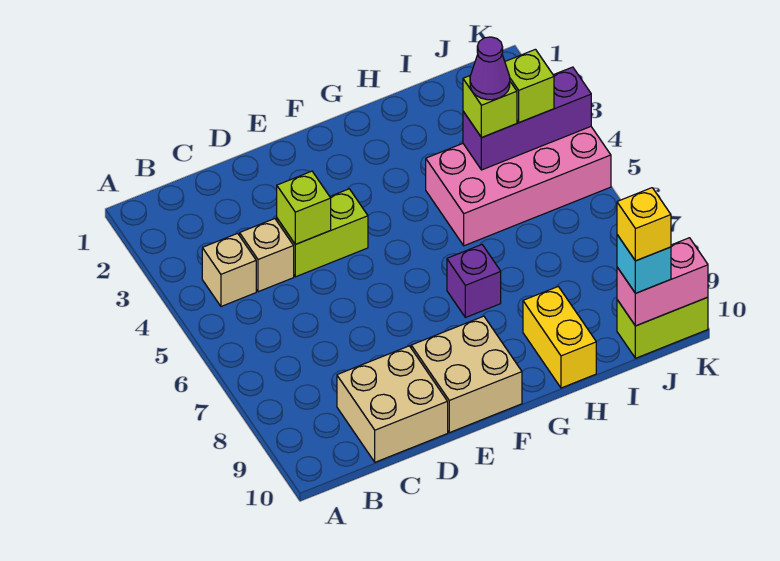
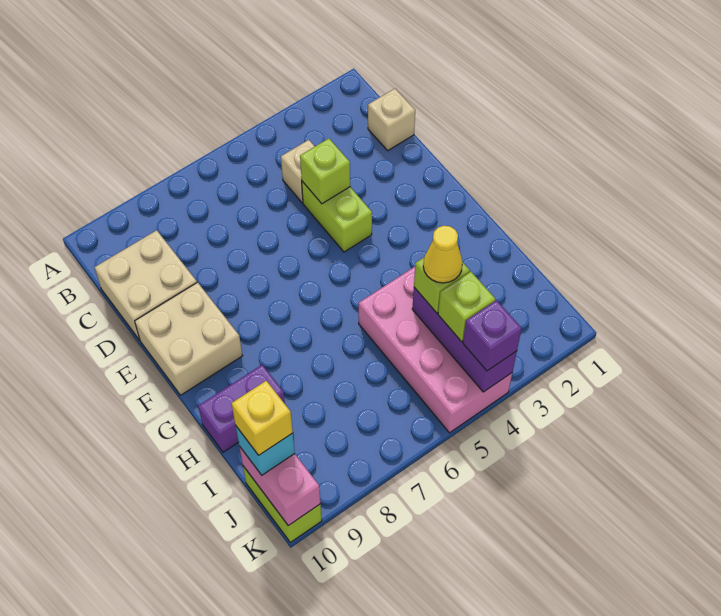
tan 1x1 brick [202,233,256,306] -> tan 1x1 brick moved to [368,89,415,151]
purple 1x1 brick [447,245,501,318] -> purple 1x1 brick moved to [463,300,522,371]
yellow 1x2 brick [523,287,596,388] -> purple 1x2 brick [198,365,285,452]
purple 1x1 cone [470,37,510,100] -> yellow 1x1 cone [423,226,463,283]

